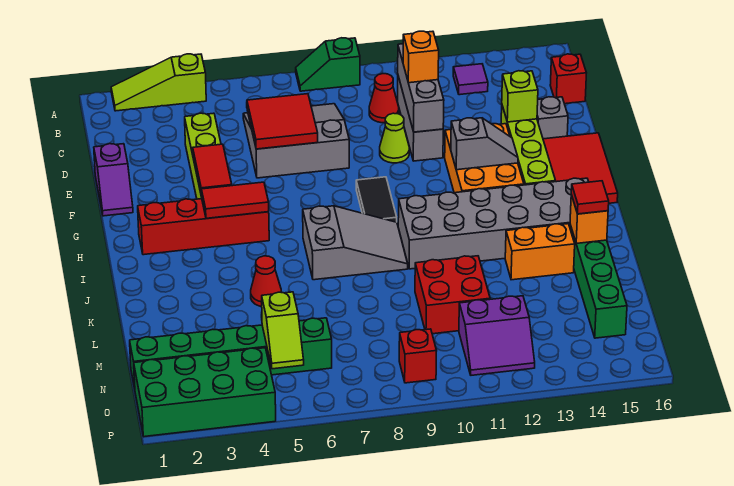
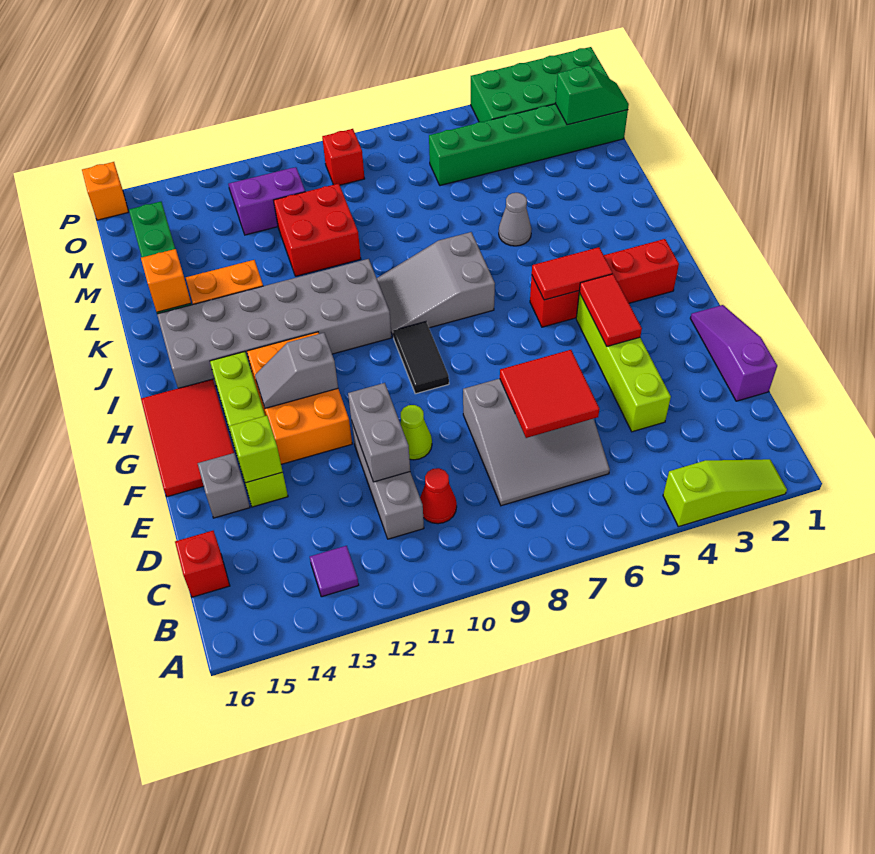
green 1x2 slope [296,38,360,91] -> green 1x2 slope moved to [555,66,629,125]
grey 1x3 brick [398,44,444,132] -> grey 1x2 brick [348,383,410,482]
orange 1x1 brick [403,31,439,83] -> orange 1x1 brick moved to [82,162,128,220]
purple 1x2 slope [94,144,133,216] -> purple 1x3 slope [690,305,777,401]
red 1x1 cone [251,256,281,307] -> grey 1x1 cone [499,193,531,246]
red 1x1 tile [571,181,609,214] -> none
lime 1x2 slope [262,292,304,369] -> none

